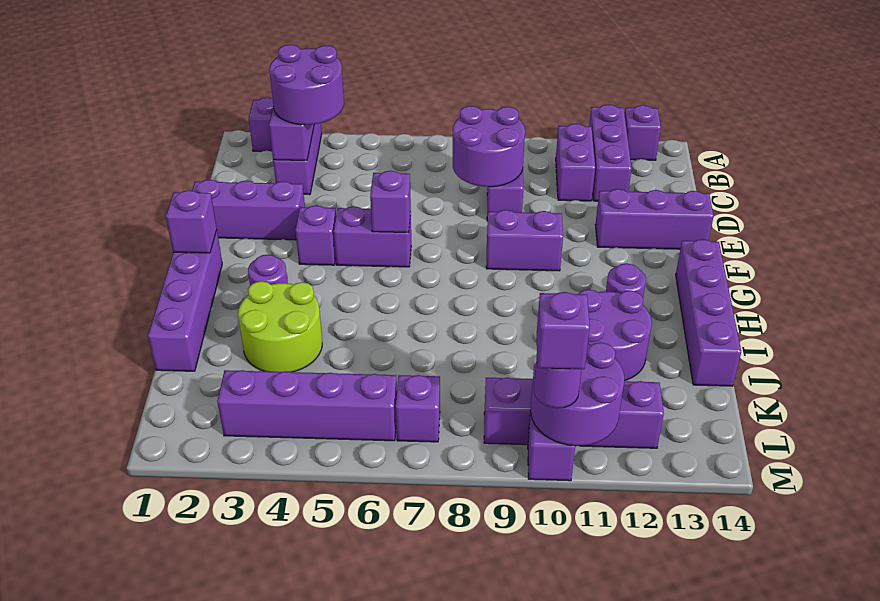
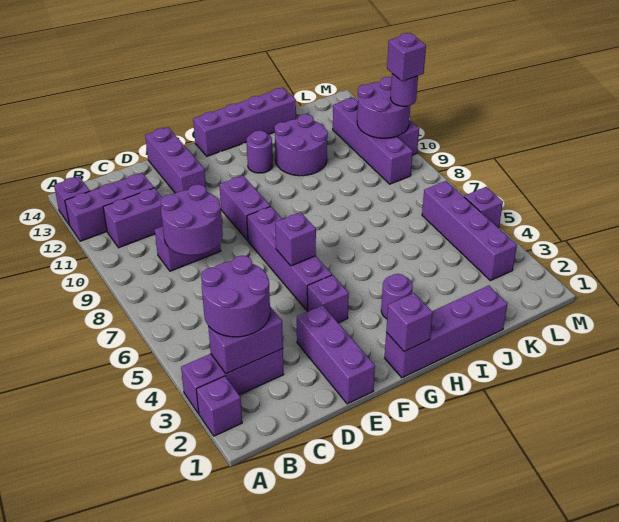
purple 1x2 brick [334,206,411,267] -> purple 1x4 brick [247,206,332,310]
lime 2x2 round brick [238,281,322,372] -> none
purple 1x1 brick [396,375,440,442] -> purple 1x1 brick moved to [464,187,503,228]

